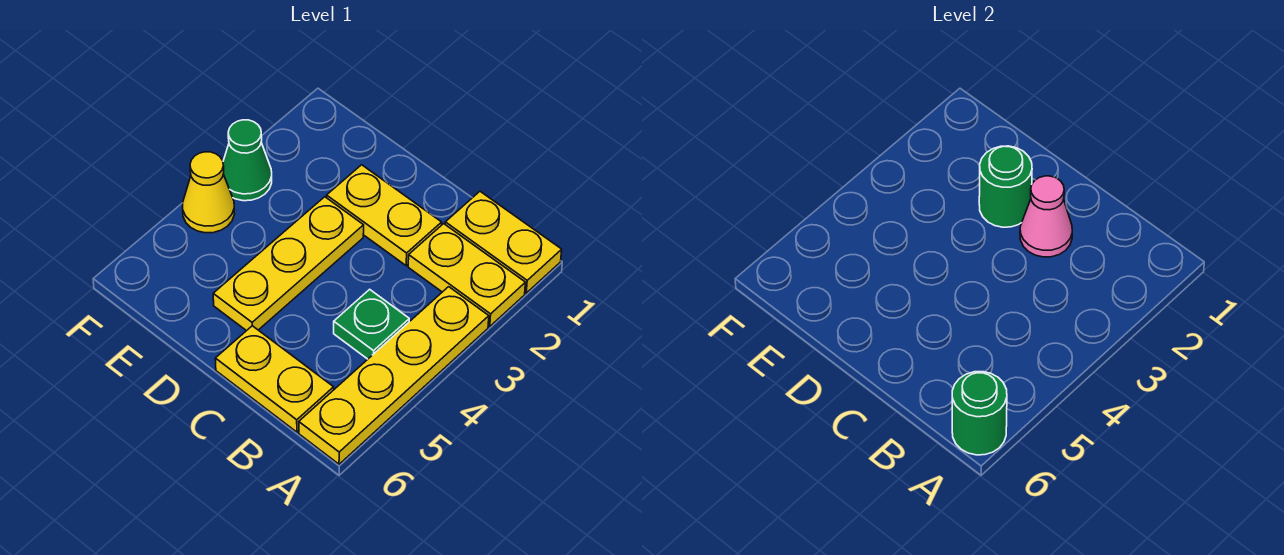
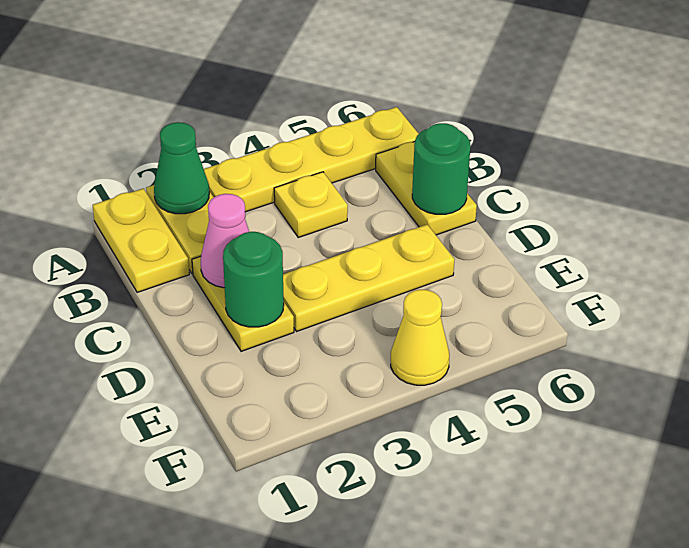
green 1x1 round brick [952,372,1007,455] -> green 1x1 round brick moved to [412,123,470,214]
green 1x1 plate [334,289,409,359] -> yellow 1x1 plate [274,172,348,237]
green 1x1 cone [223,120,272,201] -> green 1x1 cone moved to [154,122,209,214]

